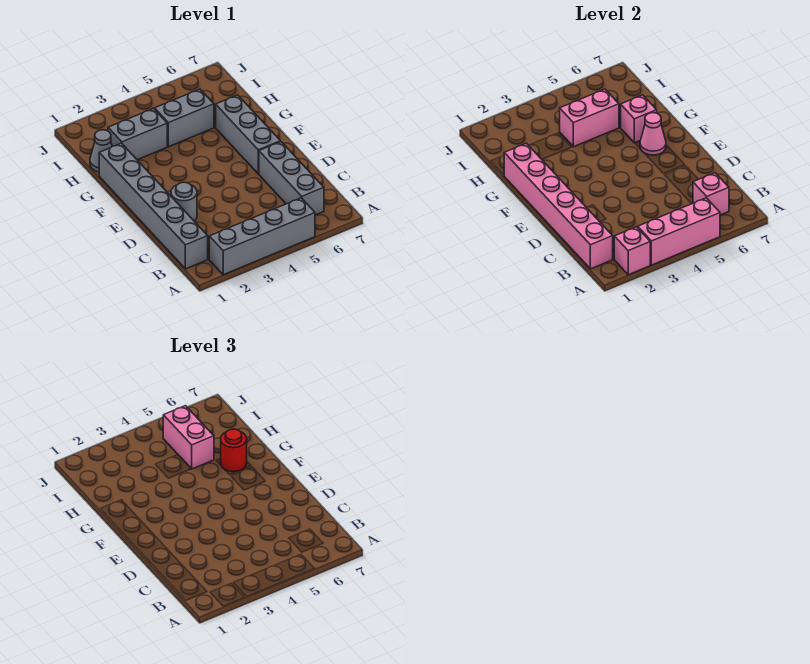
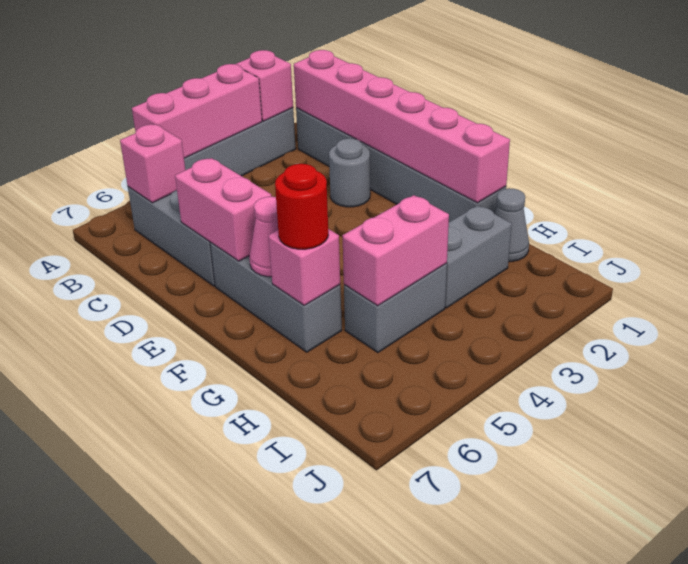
pink 1x2 brick [163,406,214,469] -> pink 1x2 brick moved to [175,158,271,261]

